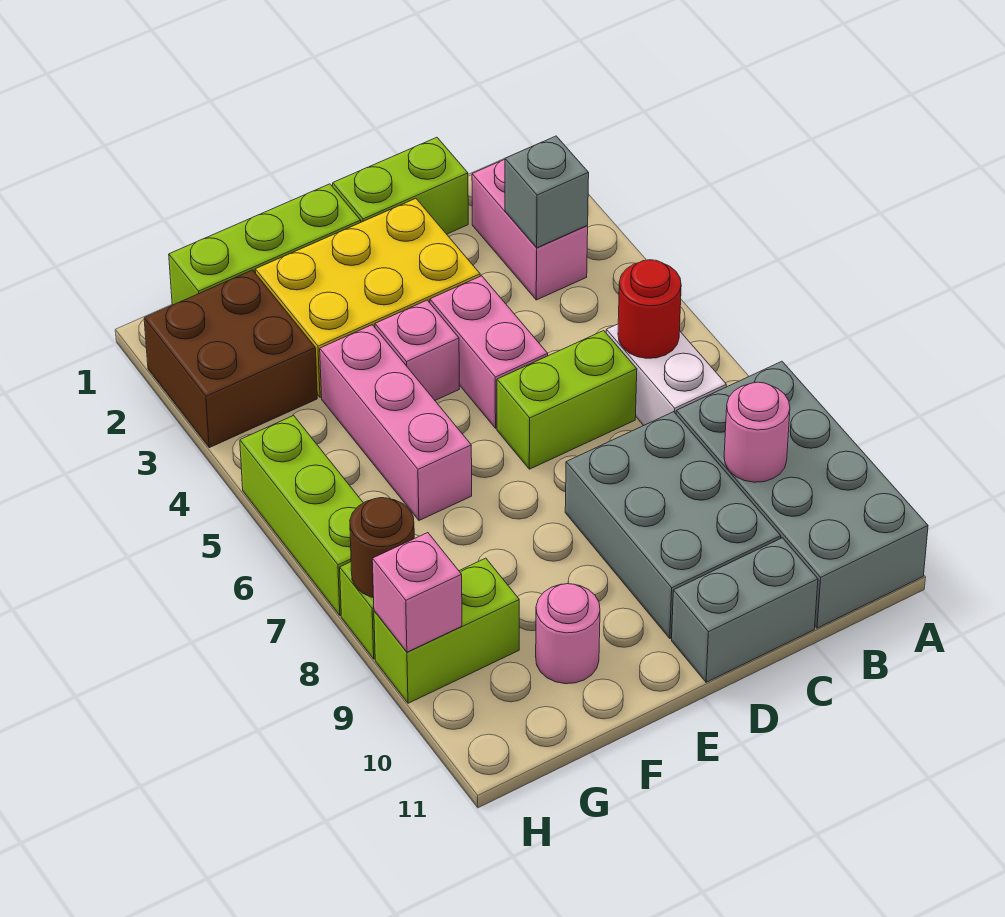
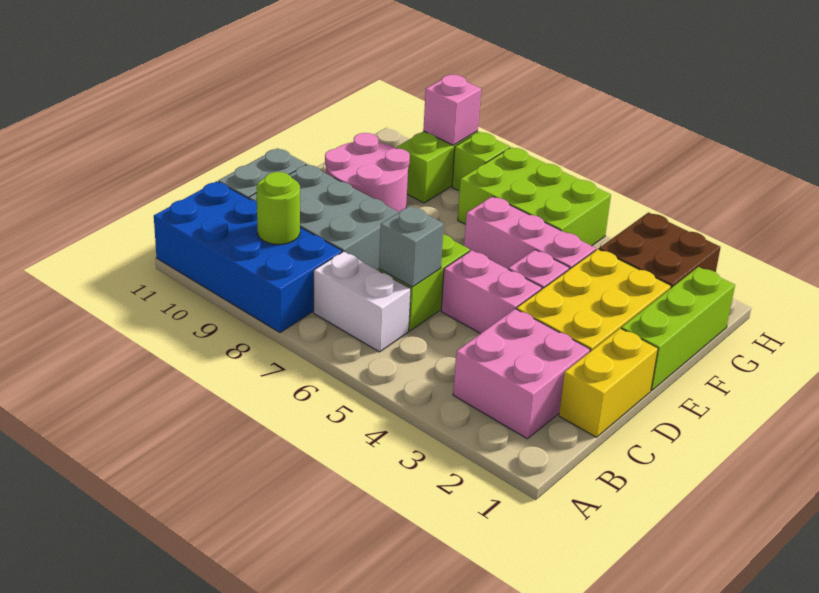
grey 2x4 brick [676,361,928,628] -> blue 2x4 brick [154,181,342,333]
pink 1x2 brick [472,159,588,300] -> pink 2x2 brick [453,309,590,439]
grey 1x1 brick [505,136,589,248] -> grey 1x1 brick moved to [379,206,444,287]
red 1x1 round brick [618,260,681,358] -> none
pink 1x1 round brick [724,382,790,482] -> lime 1x1 round brick [257,172,300,244]
lime 1x2 brick [333,137,468,234] -> yellow 1x2 brick [559,328,658,437]
pink 1x1 round brick [536,583,600,684] -> pink 2x2 round brick [325,133,410,212]
lime 1x3 brick [240,415,363,616] -> lime 2x3 brick [458,147,611,246]
brown 1x1 round brick [350,498,414,598] -> none

